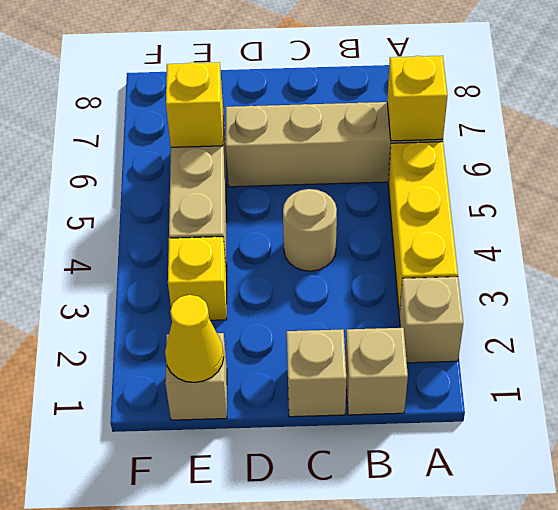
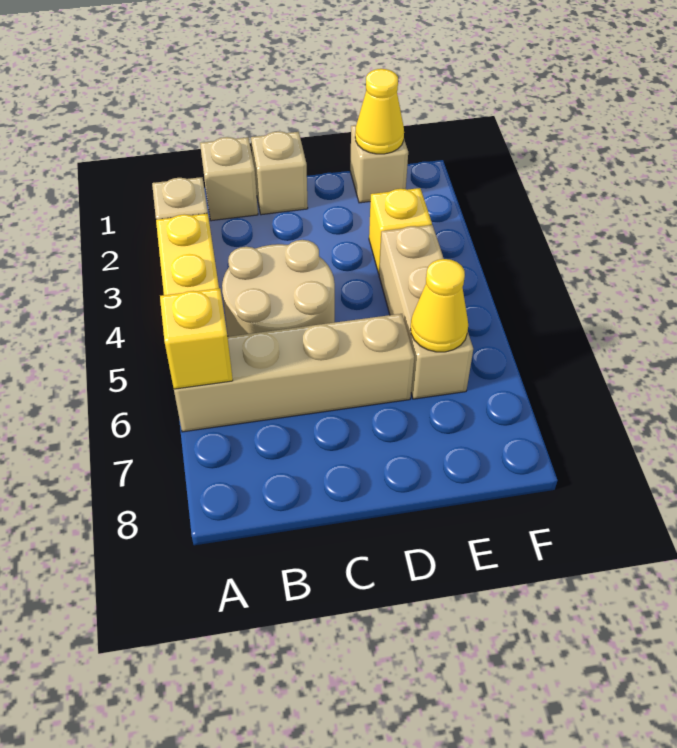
tan 1x1 round brick [283,189,337,271] -> tan 2x2 round brick [222,240,335,337]
yellow 1x1 brick [166,62,223,147] -> yellow 1x1 cone [411,259,468,352]

